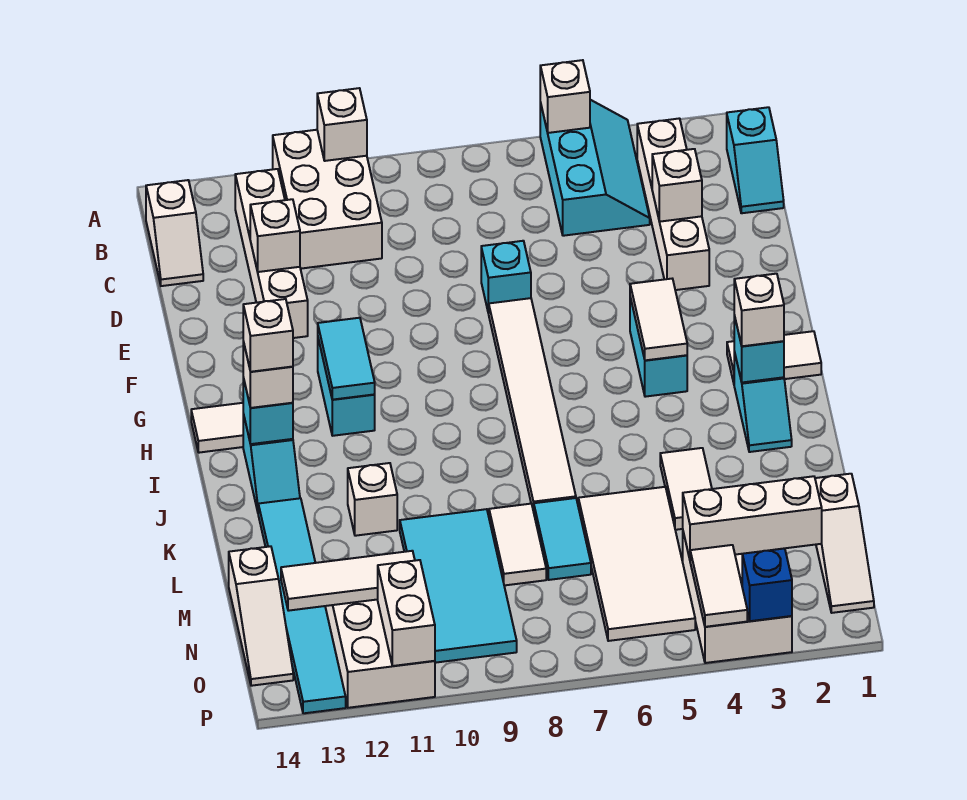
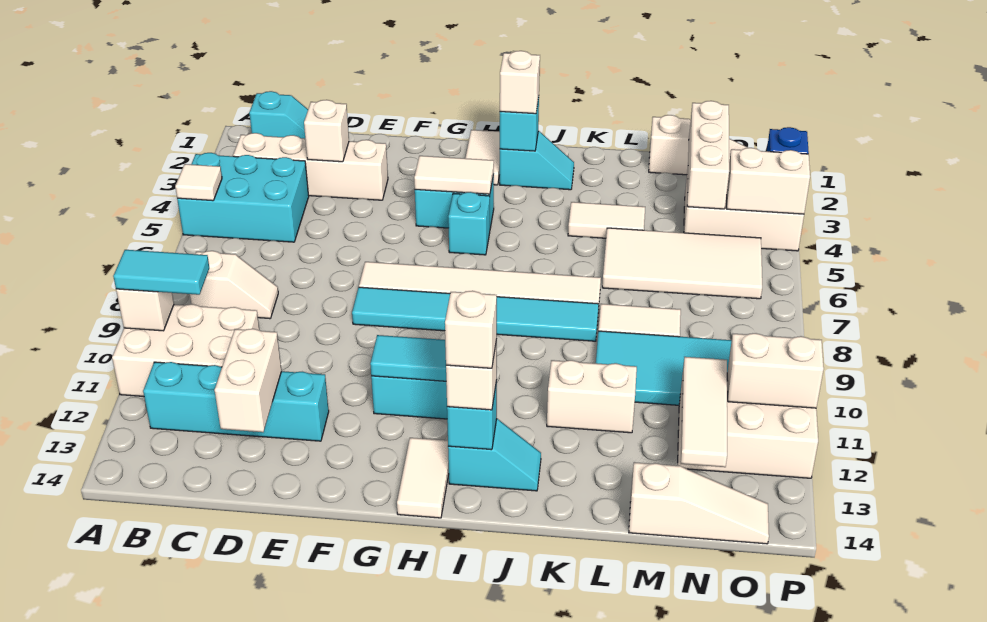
cyan 2x3 slope [540,100,650,236] -> cyan 2x3 brick [177,153,309,242]
white 1x1 brick [540,60,590,133] -> white 1x1 tile [175,164,222,201]
white 1x4 brick [235,169,308,338] -> cyan 1x4 brick [143,362,329,441]
white 1x2 slope [146,180,203,286] -> white 1x2 slope moved to [190,251,278,319]
white 1x1 brick [250,199,300,272] -> white 1x2 brick [214,329,282,432]
cyan 1x1 brick [481,241,531,313] -> cyan 1x1 brick moved to [448,192,490,255]
white 1x1 brick [348,463,397,536] -> white 1x2 brick [547,360,637,433]
cyan 1x6 tile [258,498,346,713] -> cyan 1x6 tile moved to [352,287,599,341]
cyan 1x2 tile [534,498,591,580] -> cyan 1x2 tile moved to [113,250,209,295]
white 1x2 tile [690,545,747,627] -> white 1x2 brick [727,148,810,214]

